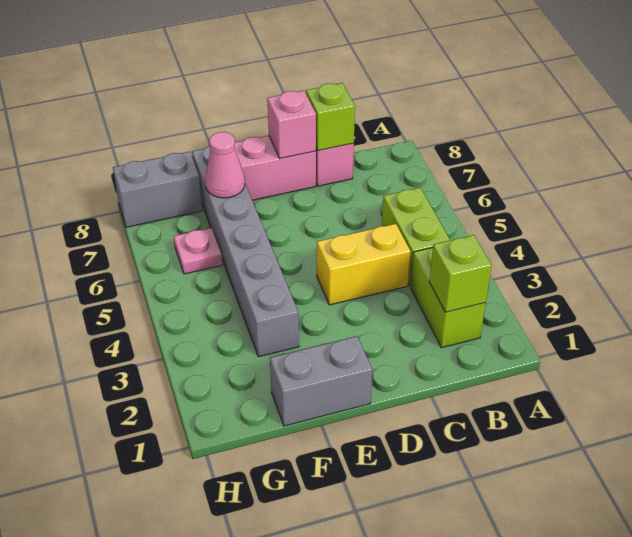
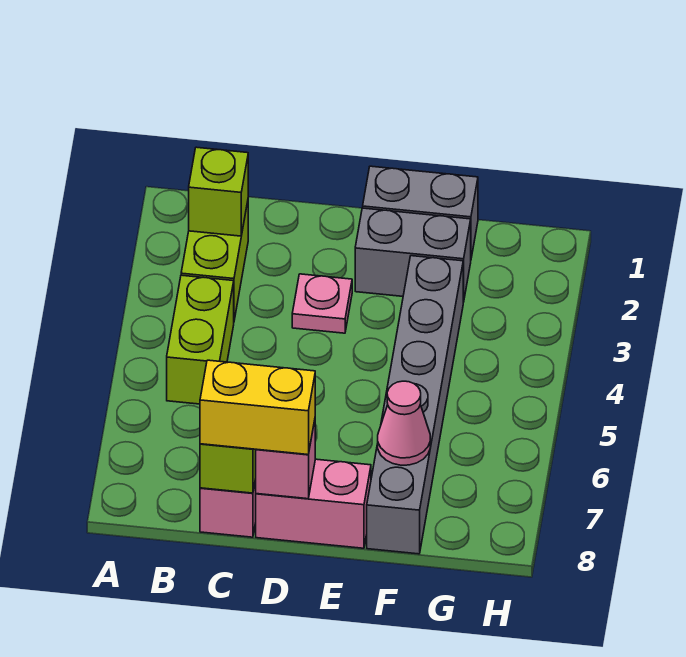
yellow 1x2 brick [317,224,411,305] -> yellow 1x2 brick moved to [200,360,315,455]
pink 1x1 plate [174,228,222,274] -> pink 1x1 plate moved to [292,274,352,333]
grey 1x2 brick [113,152,202,227] -> grey 1x2 brick moved to [355,208,471,302]

